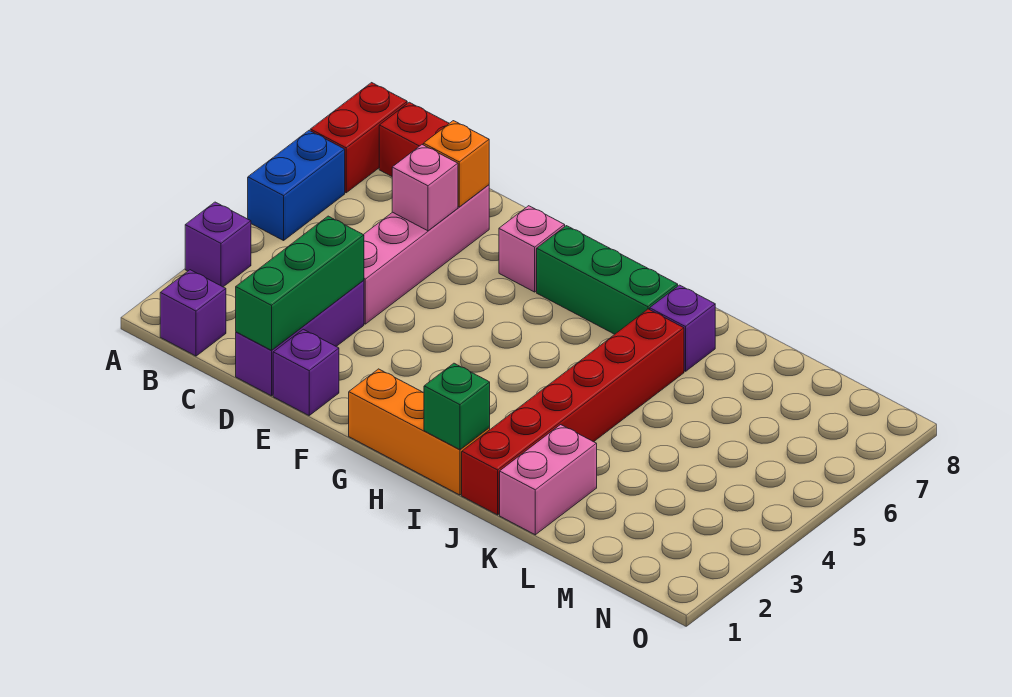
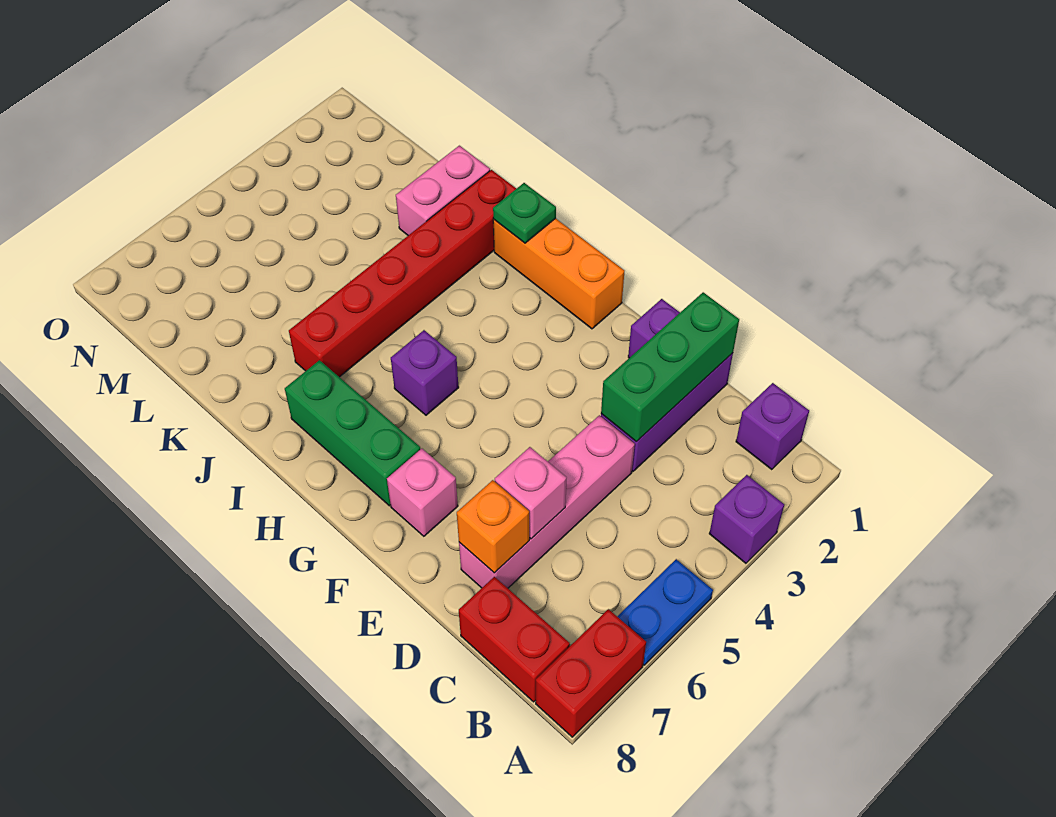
blue 1x2 brick [248,131,345,241] -> blue 1x2 plate [617,559,713,665]
green 1x1 brick [424,363,490,450] -> green 1x1 plate [493,183,556,243]
purple 1x1 brick [650,285,715,371] -> purple 1x1 brick moved to [391,330,459,415]

